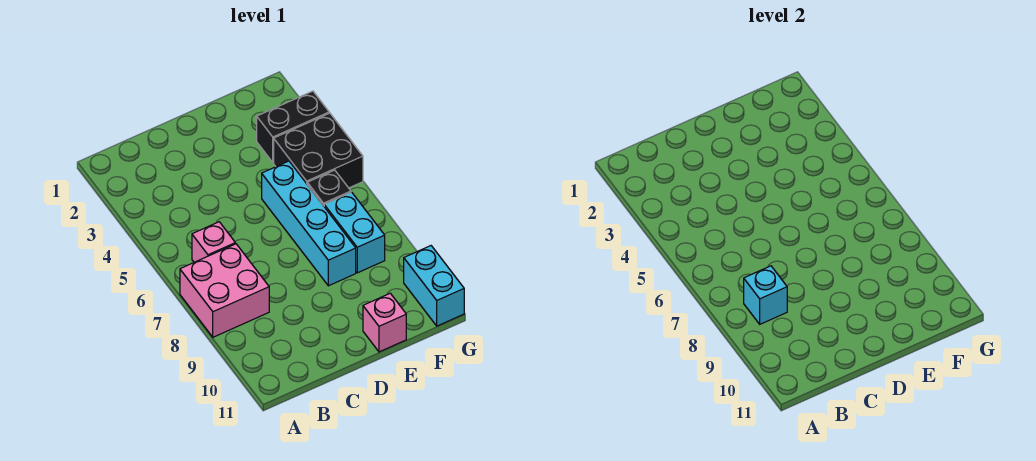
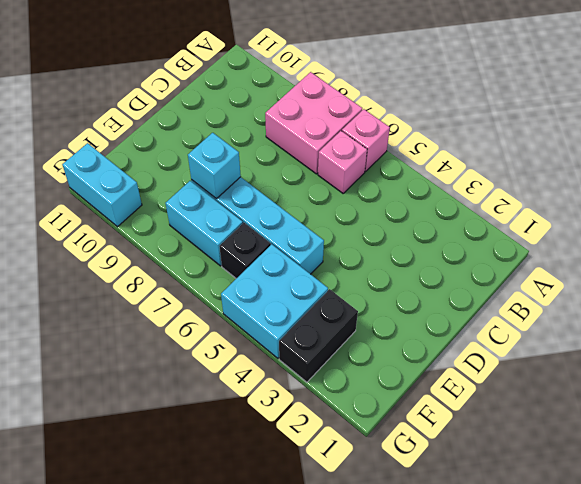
cyan 1x1 brick [744,266,787,324] -> cyan 1x1 brick moved to [188,133,241,199]
pink 1x1 brick [363,293,406,352] -> pink 1x1 brick moved to [342,109,390,171]
black 2x2 brick [274,113,363,188] -> cyan 2x2 brick [221,244,328,358]

